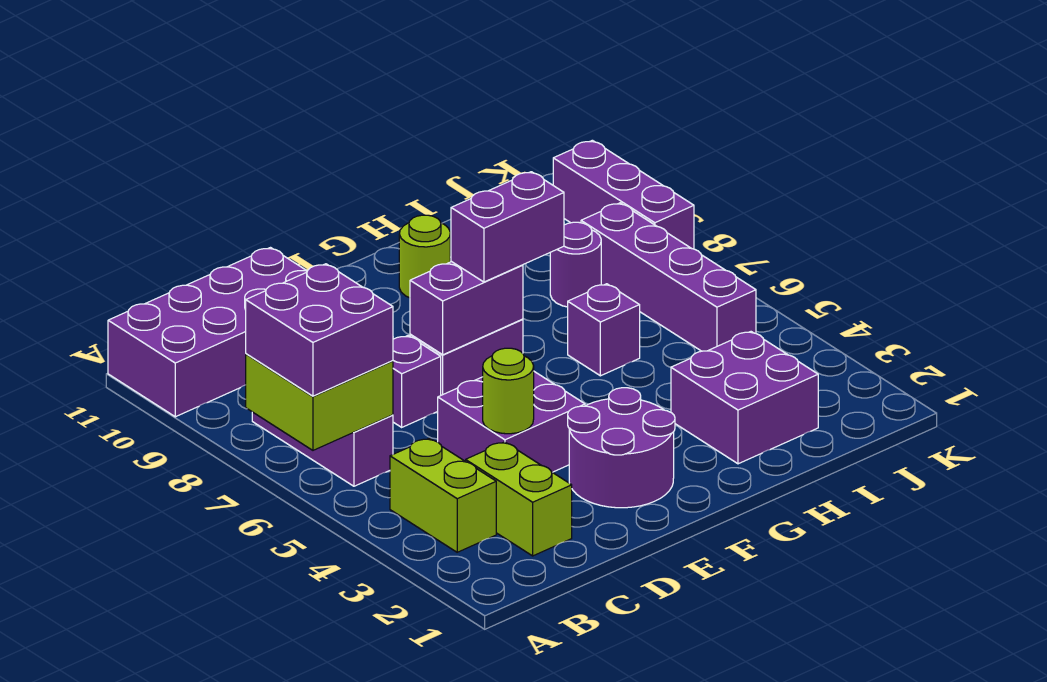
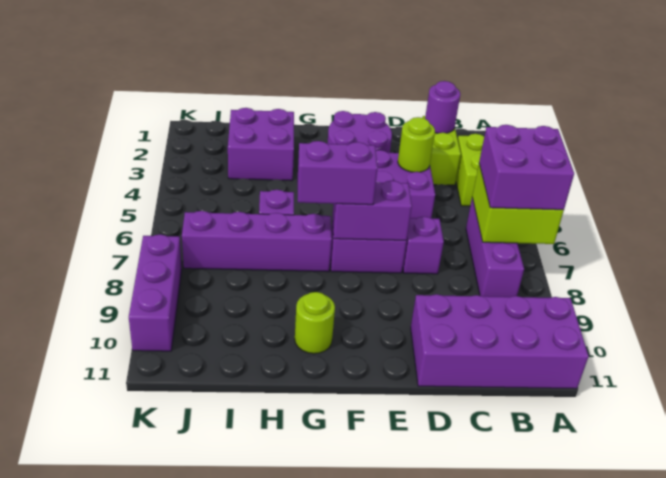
purple 1x1 round brick [550,222,601,307] -> purple 1x1 round brick moved to [425,81,460,133]
purple 1x4 brick [581,203,756,351] -> purple 1x4 brick turned to [182,211,332,272]

